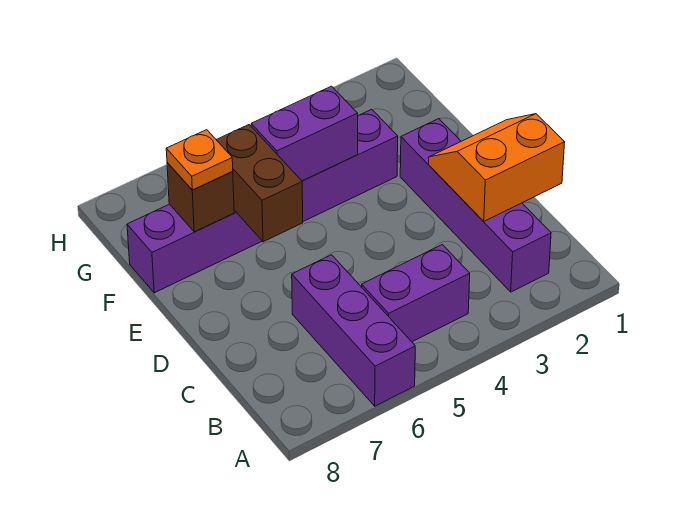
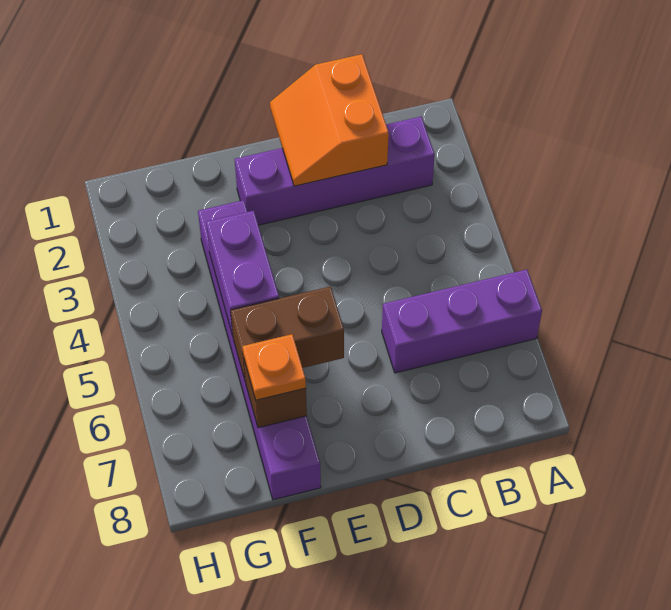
purple 1x2 brick [362,245,470,342] -> none

